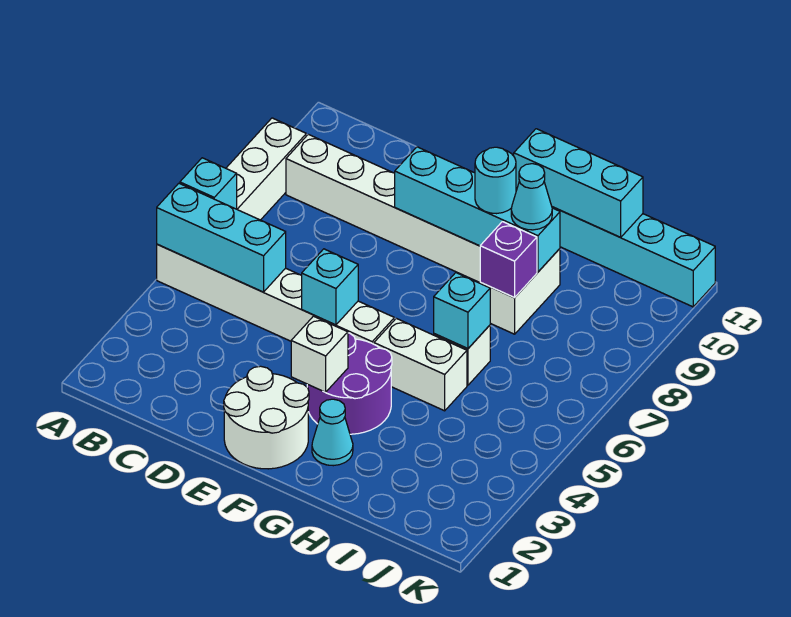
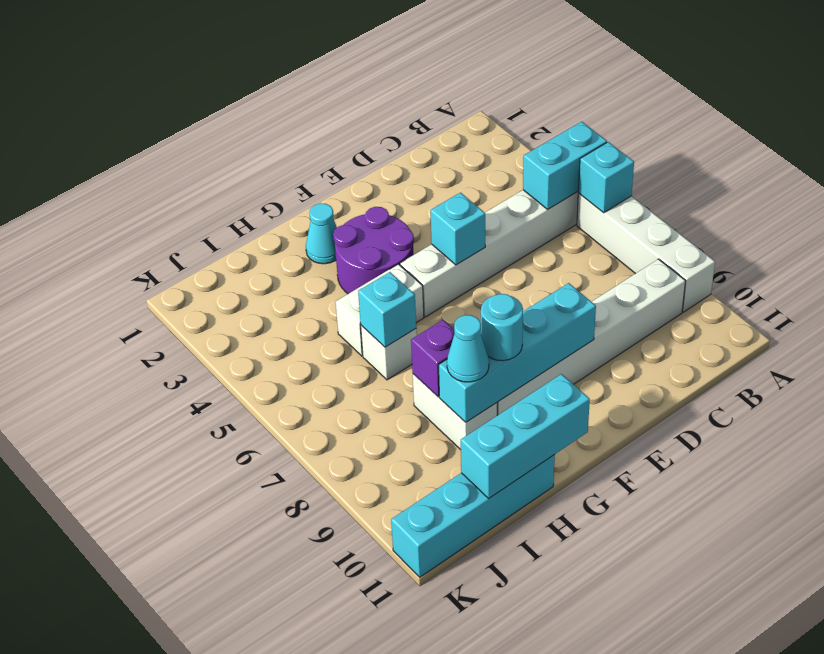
cyan 1x3 brick [157,183,286,292] -> cyan 1x2 brick [523,122,607,209]
white 2x2 round brick [224,366,309,469] -> none
white 1x1 brick [291,316,348,392] -> none

